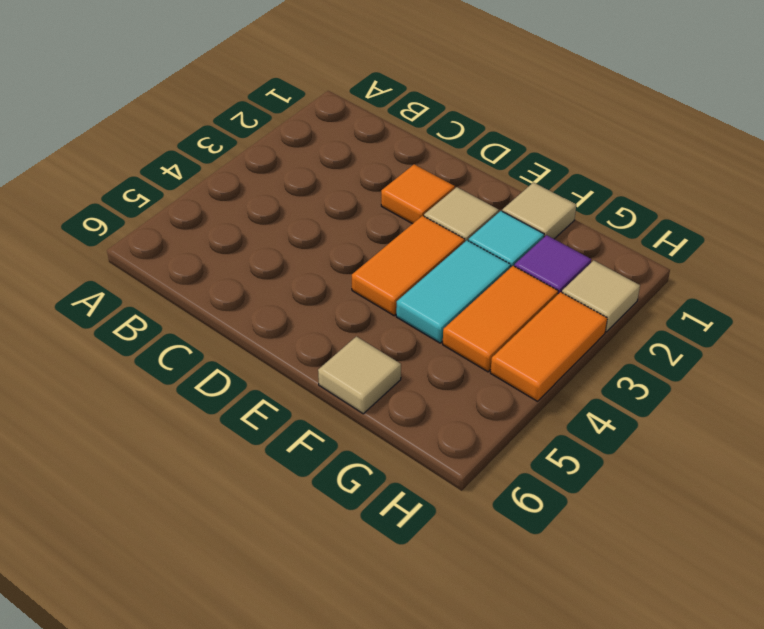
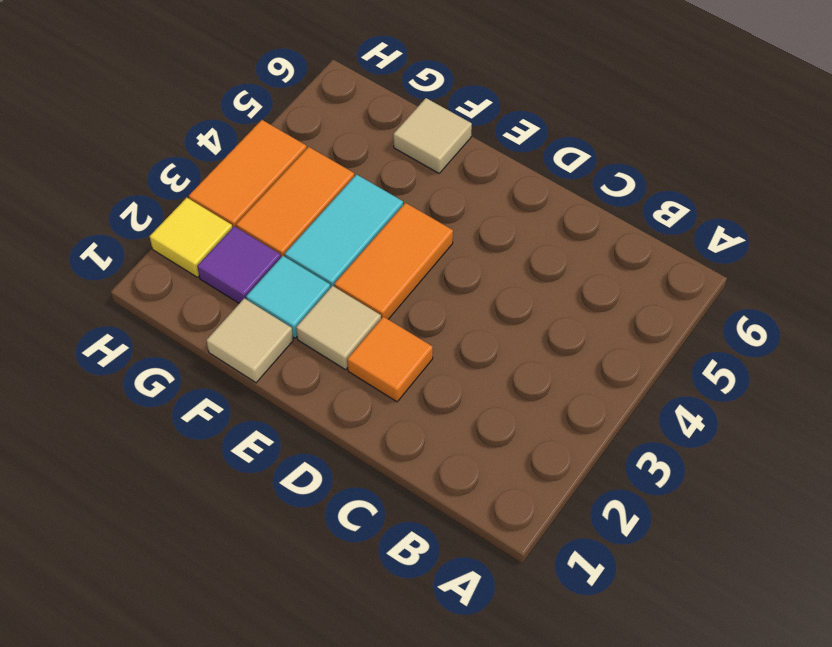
tan 1x1 tile [562,260,640,332] -> yellow 1x1 tile [150,198,232,277]

